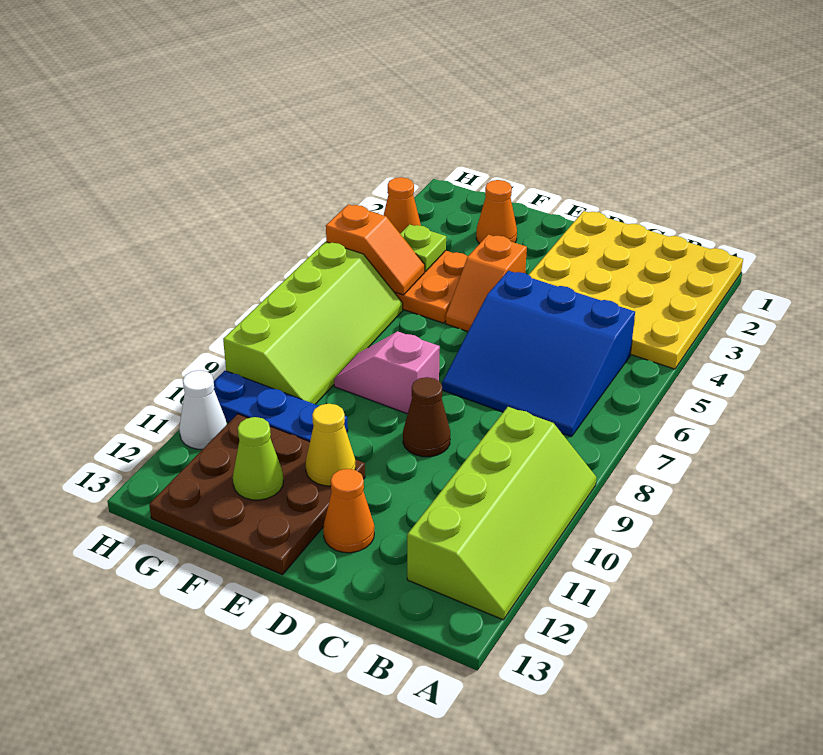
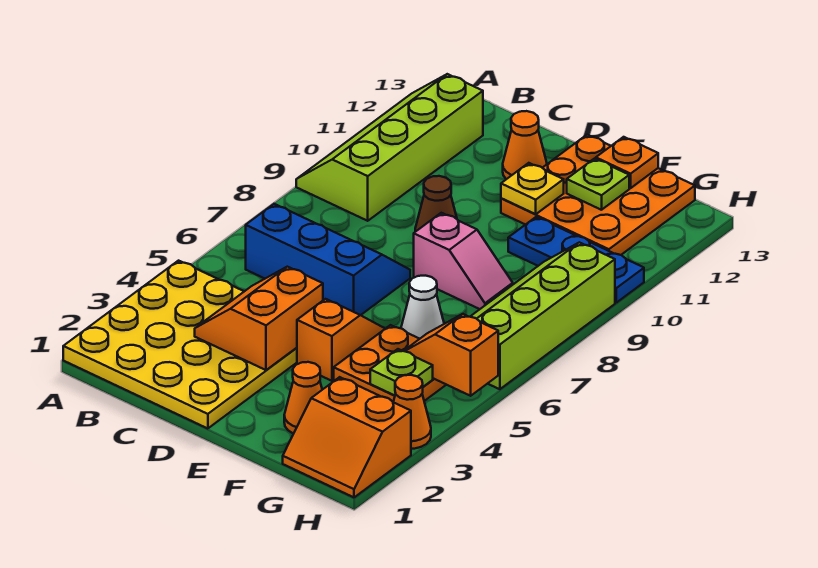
blue 3x3 slope [442,271,635,437] -> blue 2x3 slope [246,204,410,315]
none -> orange 2x2 slope [195,267,323,370]
brown 3x3 plate [149,414,365,575] -> orange 3x3 plate [501,135,695,255]
yellow 1x1 cone [306,404,355,486] -> yellow 1x1 plate [501,163,564,214]
lime 1x1 cone [233,417,283,500] -> lime 1x1 plate [567,159,629,210]
none -> orange 1x1 plate [596,137,658,188]
none -> orange 2x2 slope [283,377,411,497]
white 1x1 cone [179,370,227,449] -> white 1x1 cone moved to [401,276,444,339]

